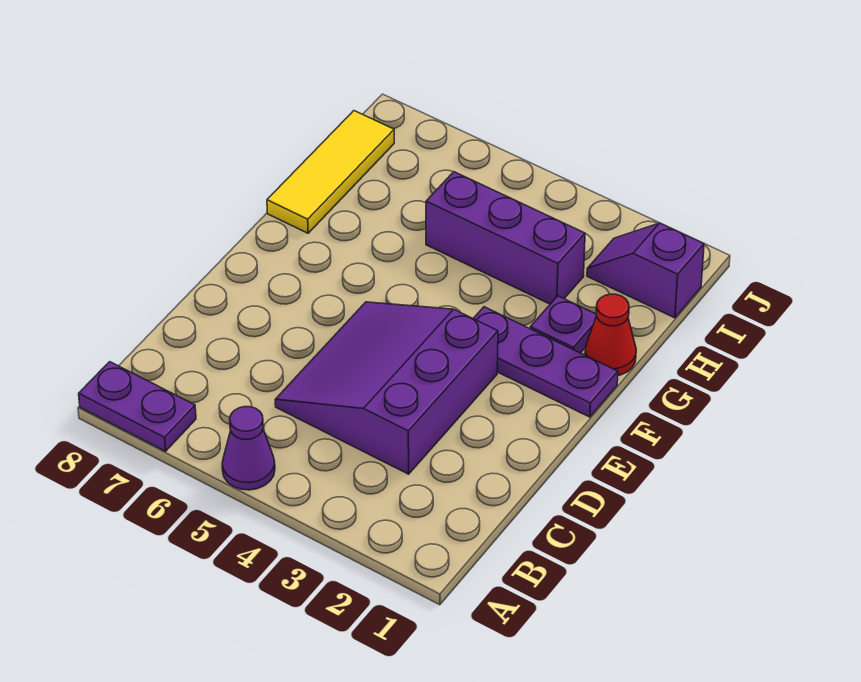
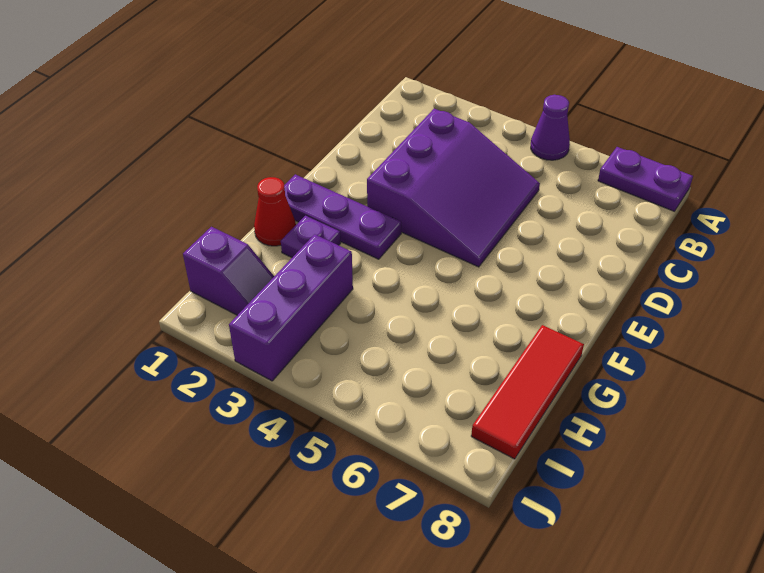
yellow 1x3 tile [267,111,394,233] -> red 1x3 tile [471,325,584,459]
purple 1x3 brick [426,172,585,304] -> purple 1x3 brick turned to [229,234,353,381]

